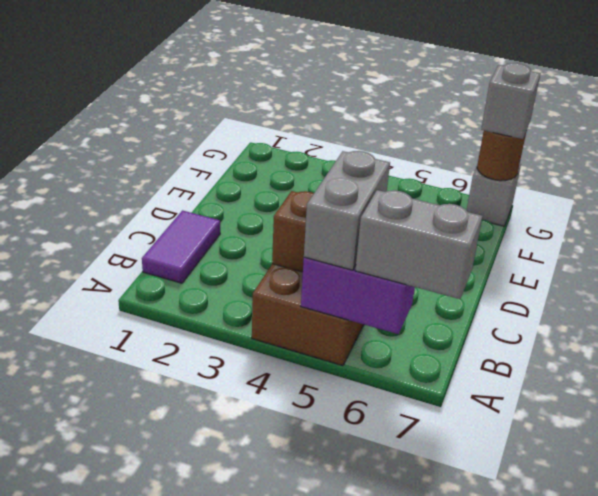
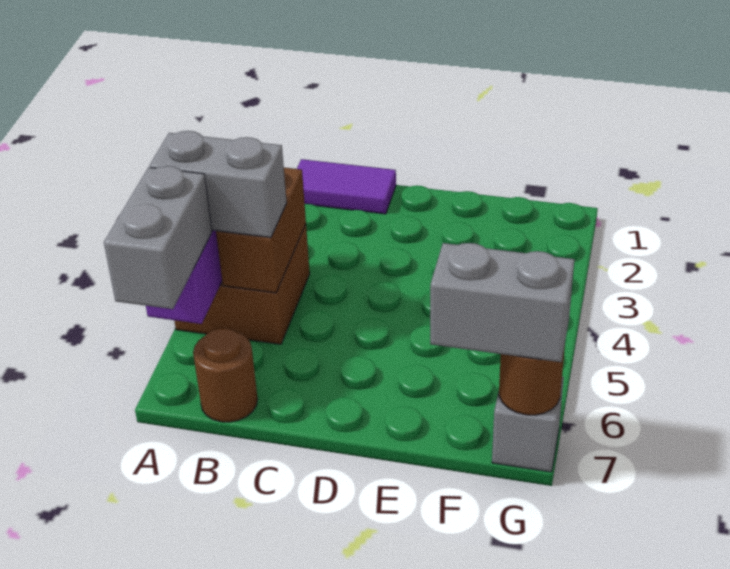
none -> brown 1x1 round brick [193,328,258,422]
grey 1x1 brick [481,63,541,139] -> grey 1x2 brick [430,243,575,362]

